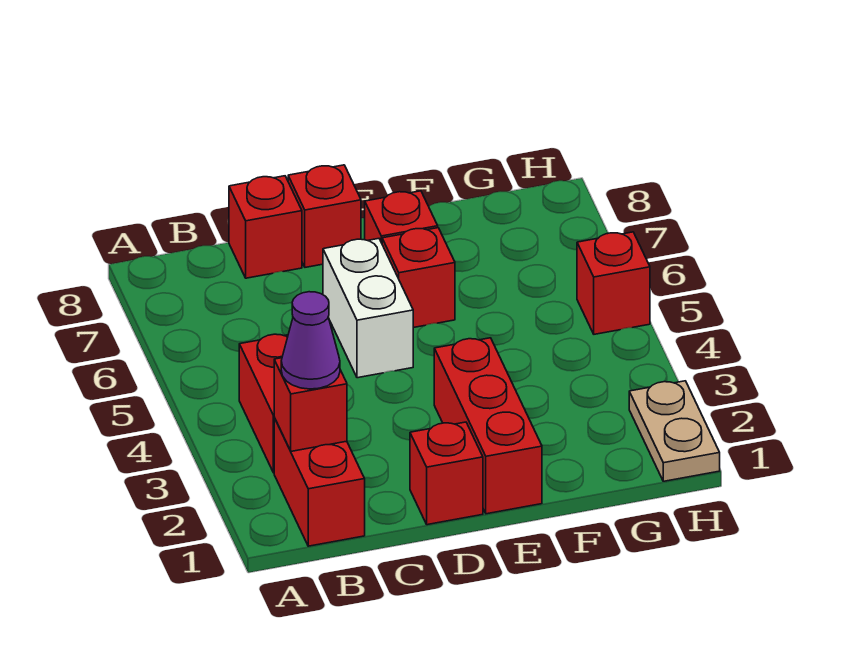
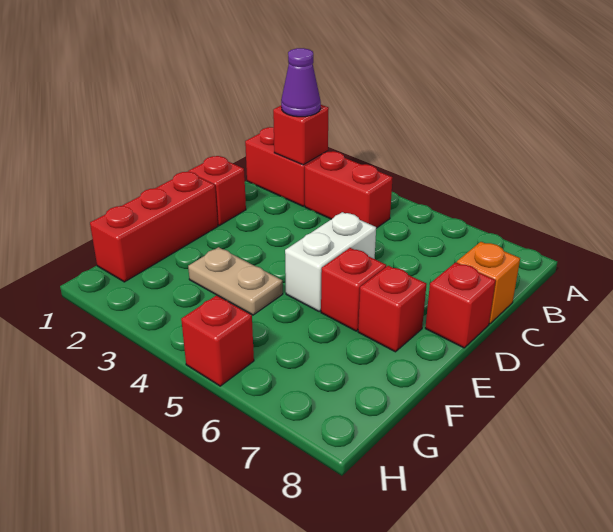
red 1x1 brick [229,176,302,278] -> orange 1x1 brick [457,242,520,324]
white 1x2 brick [323,239,413,378] -> white 1x2 brick turned to [285,212,376,311]
red 1x3 brick [434,338,542,514] -> red 1x3 brick turned to [90,172,218,282]
tan 1x2 plate [629,381,720,481] -> tan 1x2 plate moved to [188,247,283,315]

